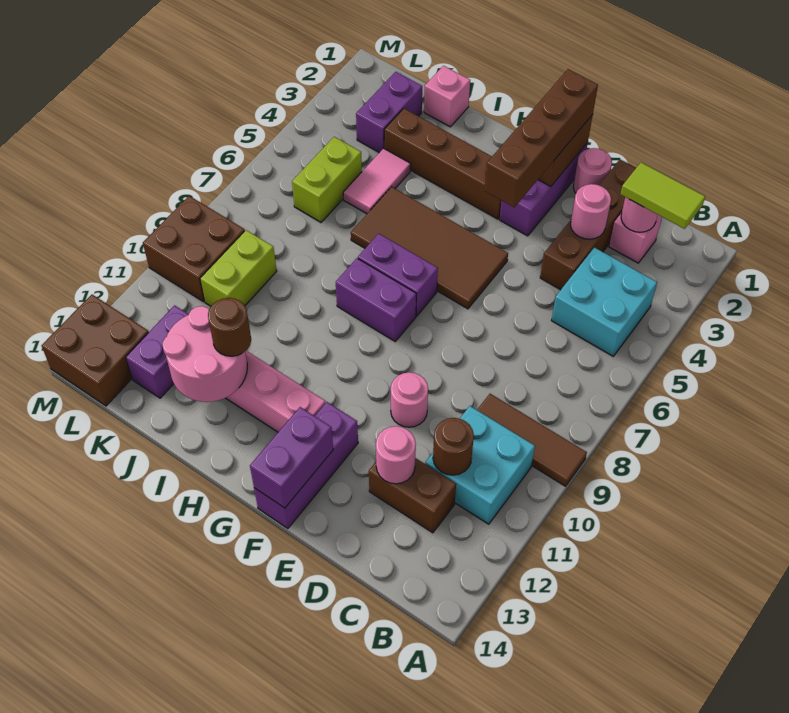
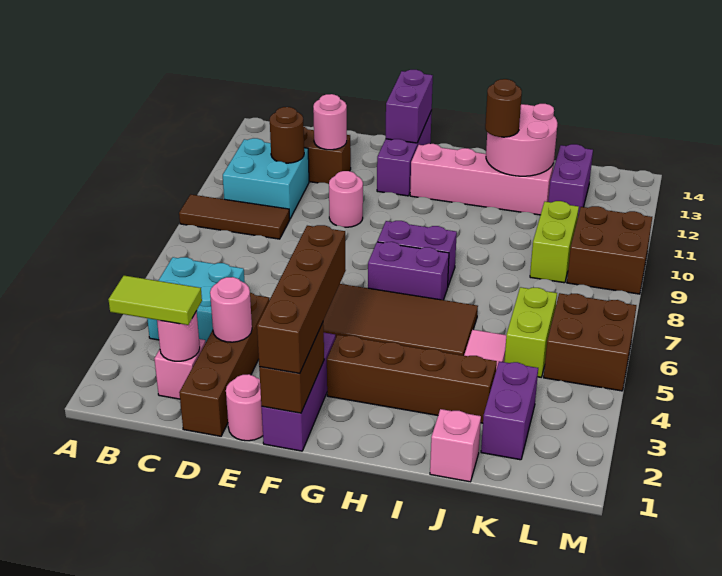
brown 2x2 brick [42,295,149,406] -> brown 2x2 brick moved to [544,293,636,391]

